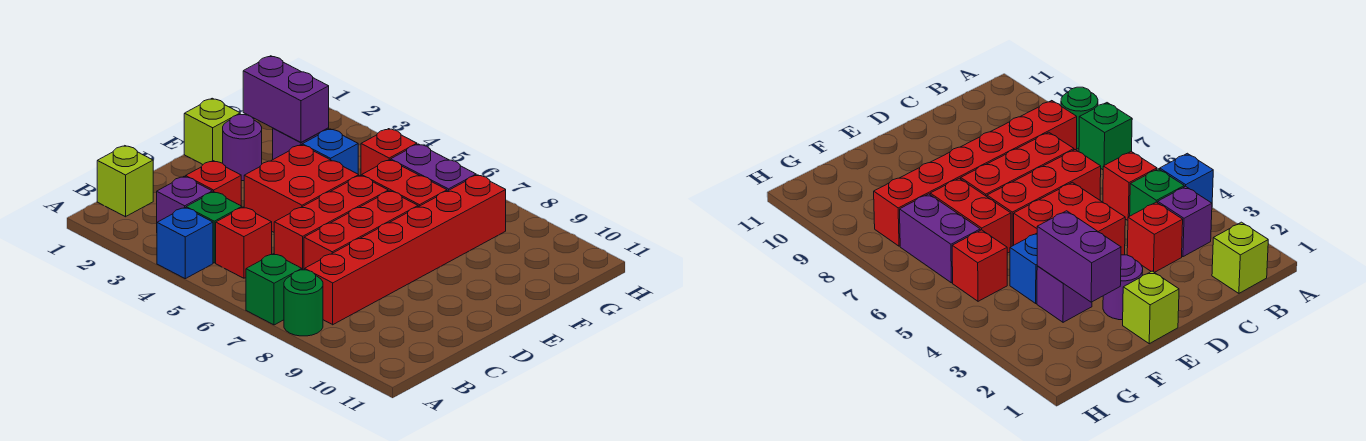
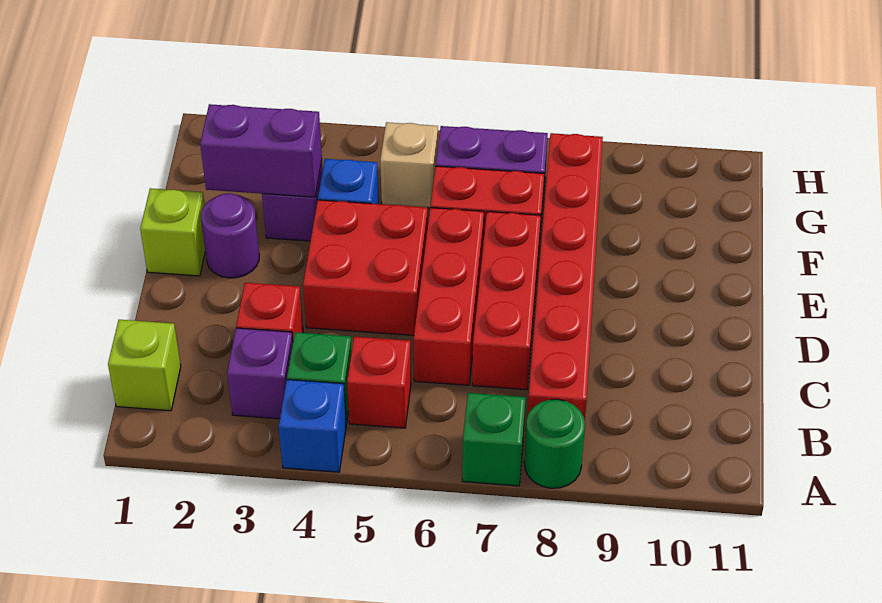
red 1x1 brick [361,129,417,176] -> tan 1x1 brick [380,122,438,208]

